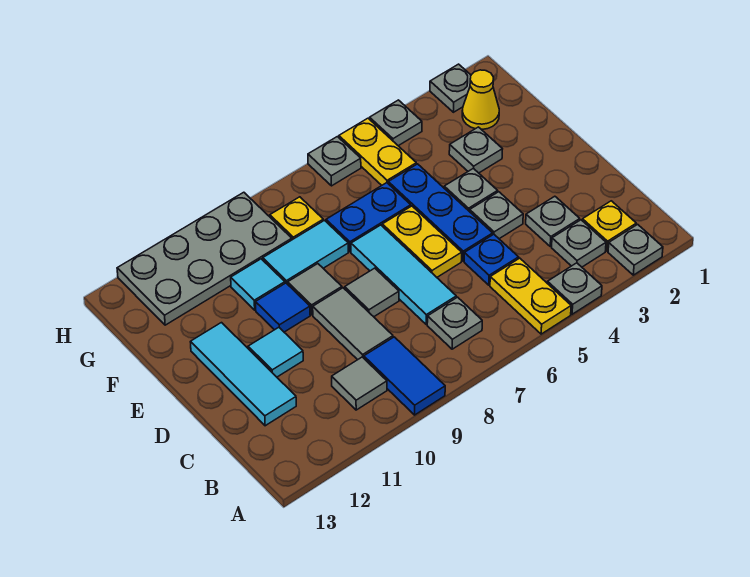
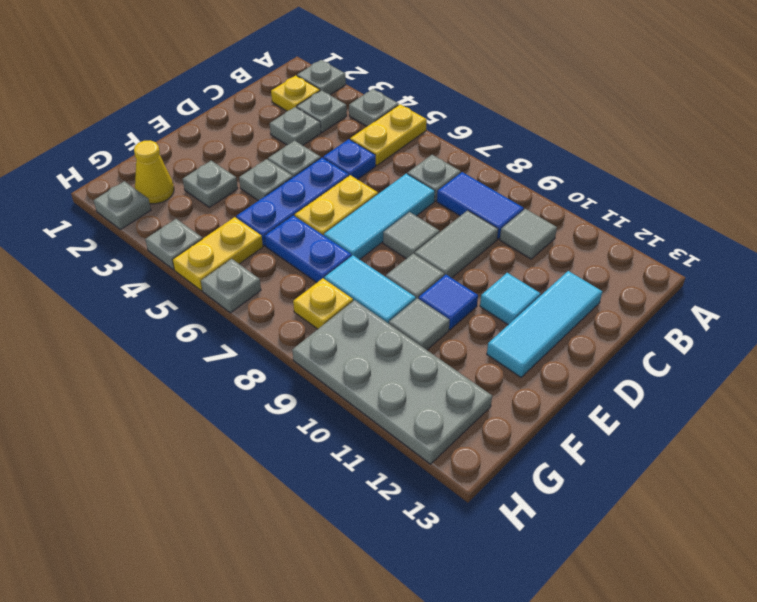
blue 1x2 tile [364,337,445,415] -> blue 1x2 tile turned to [437,172,524,239]
cyan 1x1 tile [231,259,285,310] -> grey 1x1 tile [389,298,450,350]

